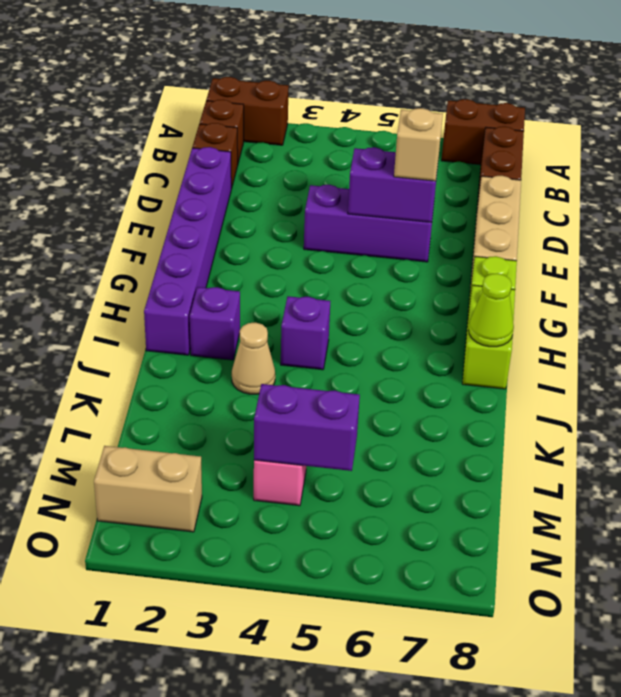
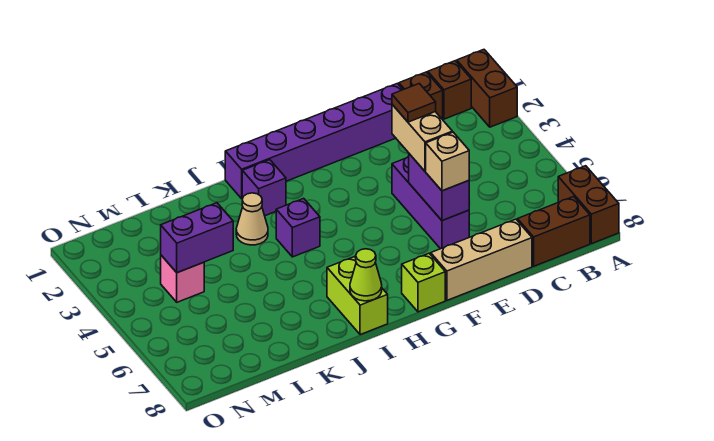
none -> brown 1x1 tile [392,84,436,122]
lime 1x2 brick [462,285,515,389] -> lime 1x2 brick turned to [327,257,388,335]
purple 1x2 brick [254,384,360,471] -> purple 1x2 brick turned to [161,203,233,273]
tan 1x2 brick [94,446,202,532] -> tan 1x2 brick moved to [392,105,452,171]

